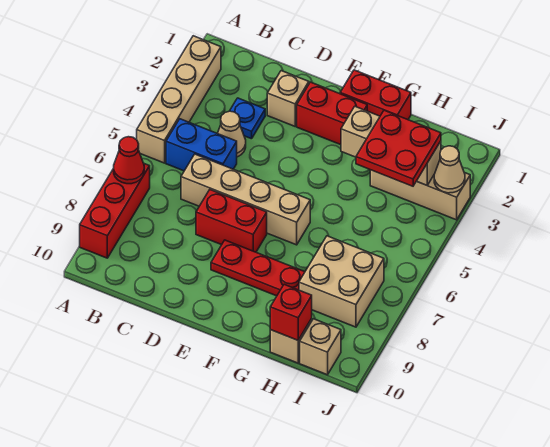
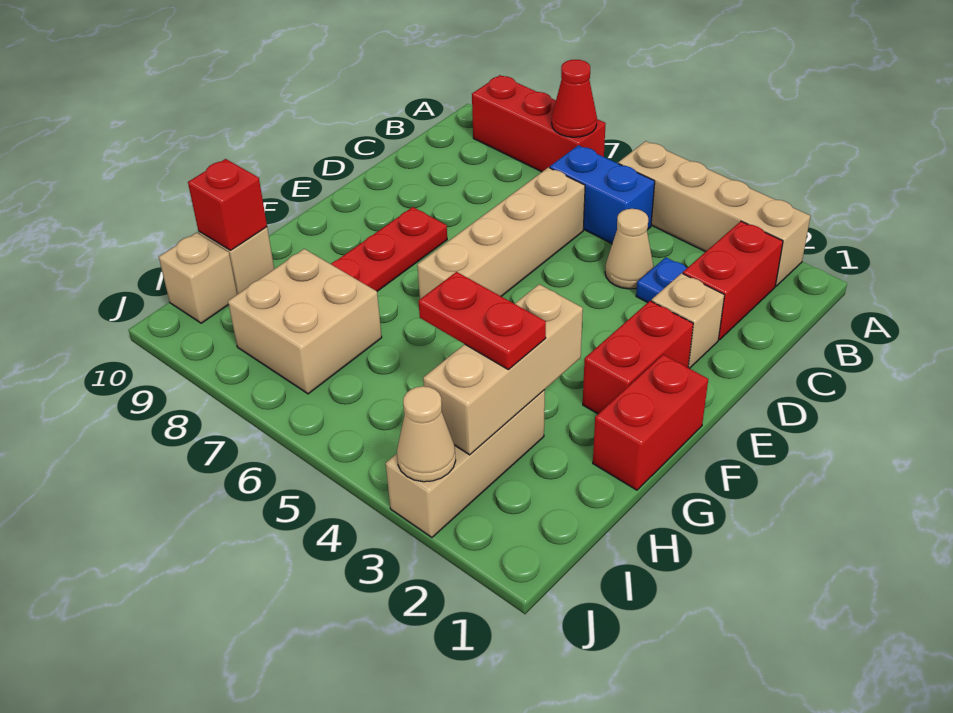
blue 1x2 brick [166,119,237,171] -> blue 1x2 brick turned to [550,145,655,244]
red 1x2 brick [196,190,267,252] -> red 1x2 brick moved to [683,221,783,340]
red 2x2 plate [356,110,441,186] -> red 1x2 plate [419,272,546,370]

